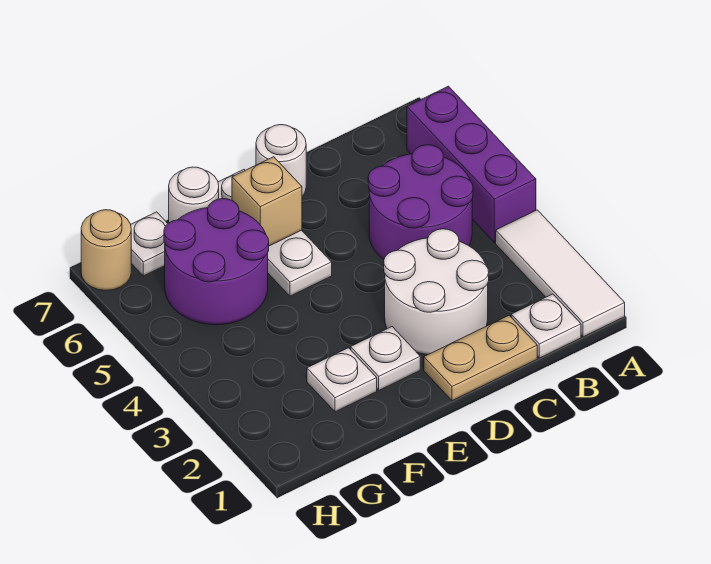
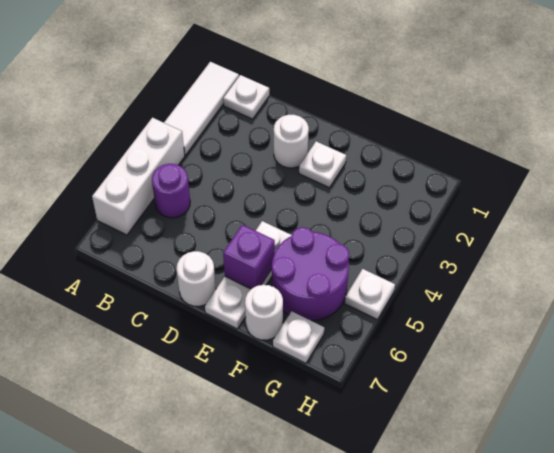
purple 1x3 brick [407,86,536,243] -> white 1x3 brick [92,118,185,235]
purple 2x2 round brick [368,145,473,259] -> purple 1x1 round brick [152,164,190,218]
tan 1x2 plate [424,316,537,401] -> none
white 2x2 round brick [384,229,489,354] -> white 1x1 round brick [274,115,309,168]
tan 1x1 brick [232,157,302,246] -> purple 1x1 brick [223,225,275,289]
white 1x1 plate [307,348,377,412] -> white 1x1 plate moved to [345,269,395,320]
tan 1x1 round brick [81,210,131,290] -> none

